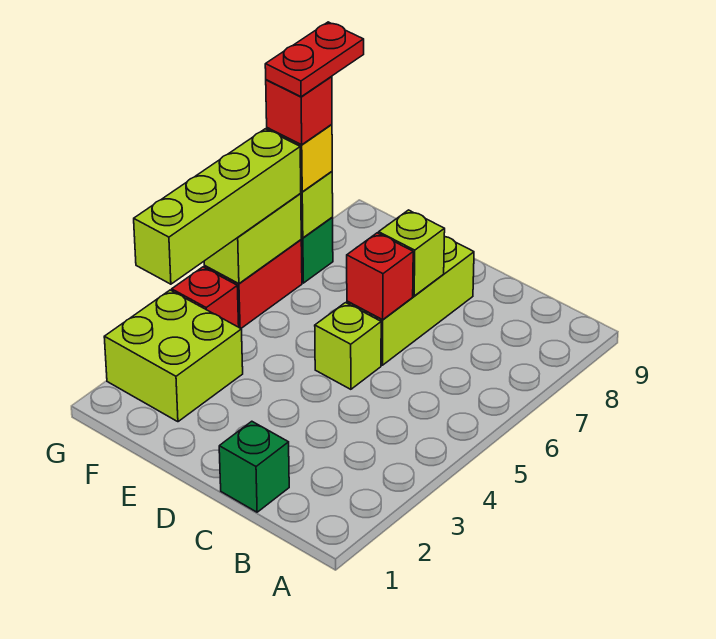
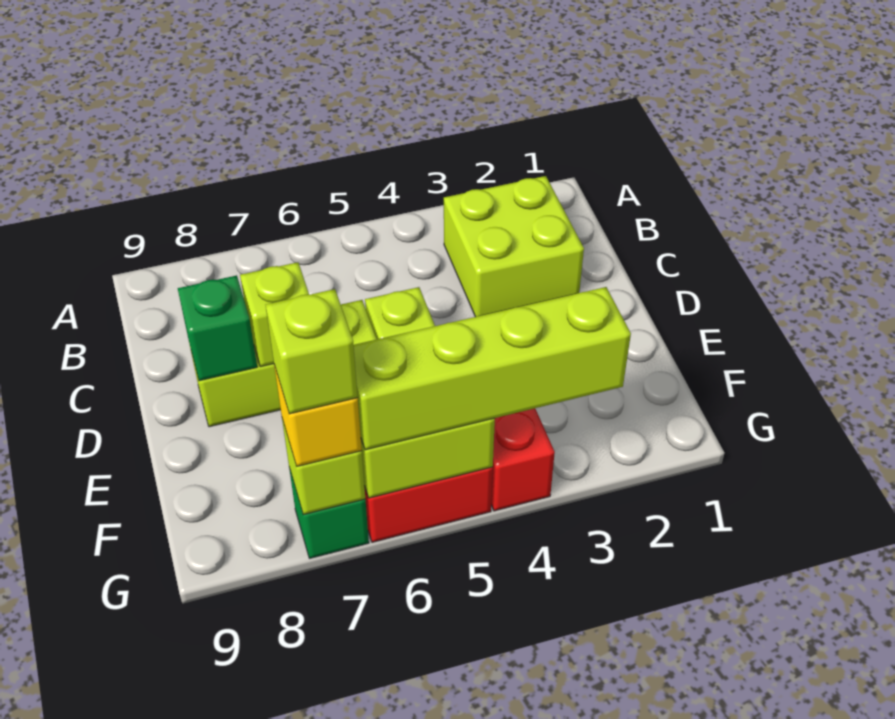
green 1x1 brick [219,421,289,512] -> green 1x1 brick moved to [178,275,257,381]
red 1x1 brick [347,233,413,320] -> none
lime 2x2 brick [104,290,243,422] -> lime 2x2 brick moved to [444,176,584,317]
red 1x1 brick [266,77,332,145] -> lime 1x1 brick [266,289,358,414]
red 1x2 plate [265,22,364,97] -> none

